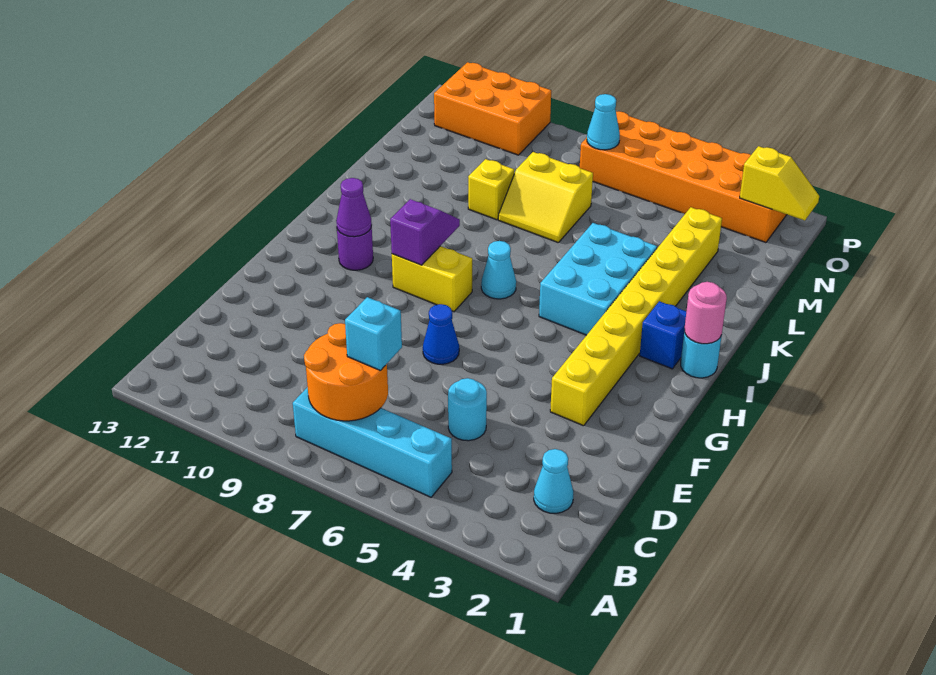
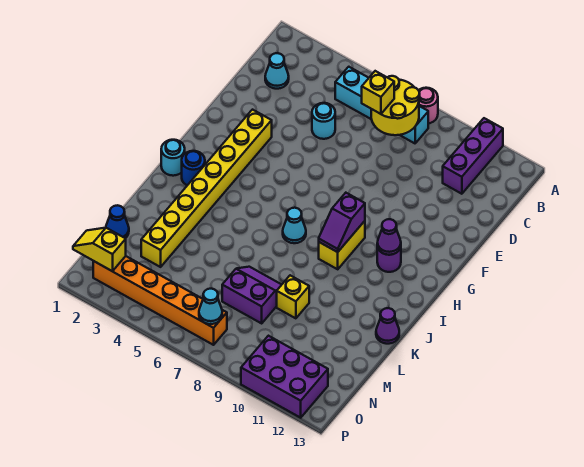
none -> purple 1x3 brick [443,118,503,194]
orange 2x2 round brick [304,323,388,421] -> yellow 2x2 round brick [371,76,420,135]
cyan 1x1 brick [345,297,402,371] -> yellow 1x1 brick [362,71,394,114]
blue 1x1 cone [423,304,459,364] -> blue 1x1 cone moved to [106,205,129,238]
yellow 1x2 brick [392,246,472,312] -> yellow 1x2 brick turned to [319,221,365,269]
pink 1x1 round brick [685,282,727,344] -> pink 1x1 round brick moved to [419,88,438,123]
blue 1x1 brick [640,301,686,369] -> blue 1x1 round brick [182,151,205,185]
cyan 2x3 brick [539,223,657,335] -> none
none -> purple 1x1 cone [376,308,399,344]
yellow 2x2 slope [498,152,593,243] -> purple 2x2 slope [222,267,282,323]
orange 2x6 brick [580,111,787,243] -> orange 1x6 brick [93,256,227,345]
orange 2x3 brick [434,62,551,155] -> purple 2x3 brick [241,336,328,418]

